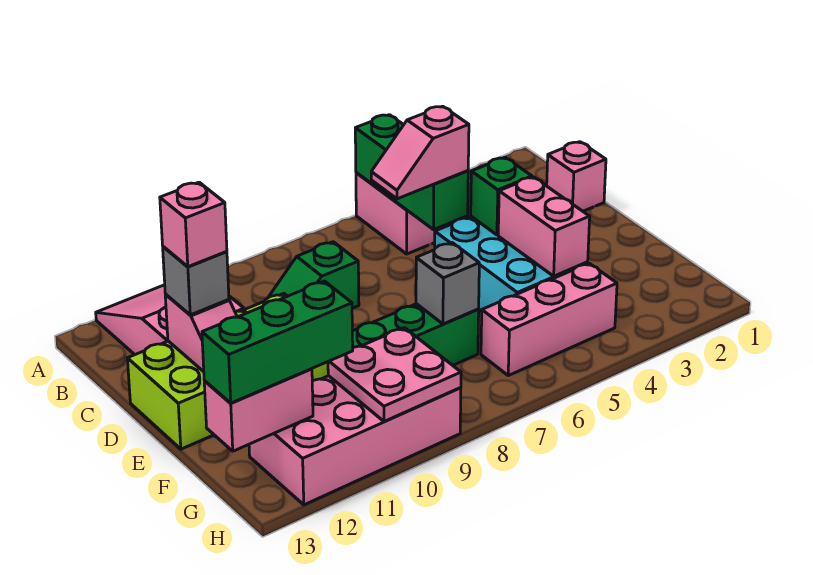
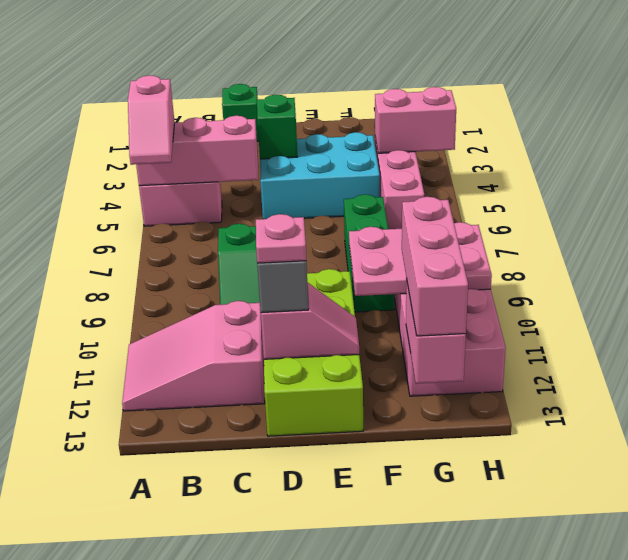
green 1x3 brick [355,115,468,230] -> pink 1x3 brick [136,116,258,186]
pink 1x1 brick [547,142,606,211] -> green 1x1 brick [222,84,259,141]
pink 1x2 slope [371,106,469,199] -> pink 1x2 slope moved to [128,75,175,165]
pink 1x1 brick [160,182,227,267] -> pink 1x1 plate [256,214,306,263]
pink 1x2 brick [498,177,590,276] -> pink 1x2 brick moved to [375,87,456,153]
grey 1x1 brick [416,243,479,324] -> none
pink 2x2 plate [328,328,461,421] -> pink 2x3 plate [349,222,492,296]
green 1x3 brick [202,281,353,403] -> pink 1x3 brick [402,197,468,336]

